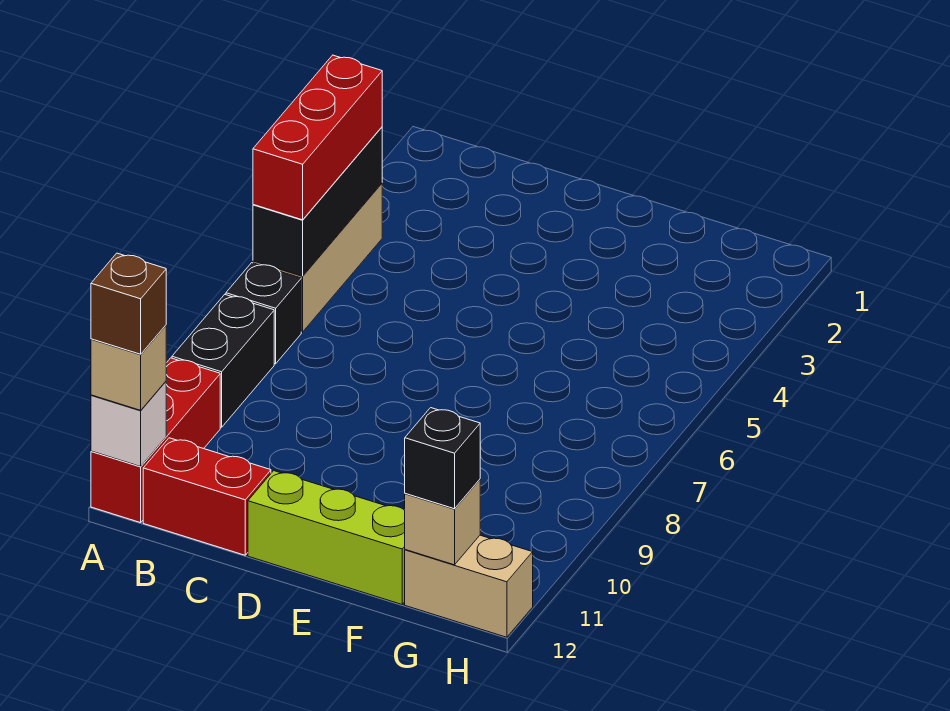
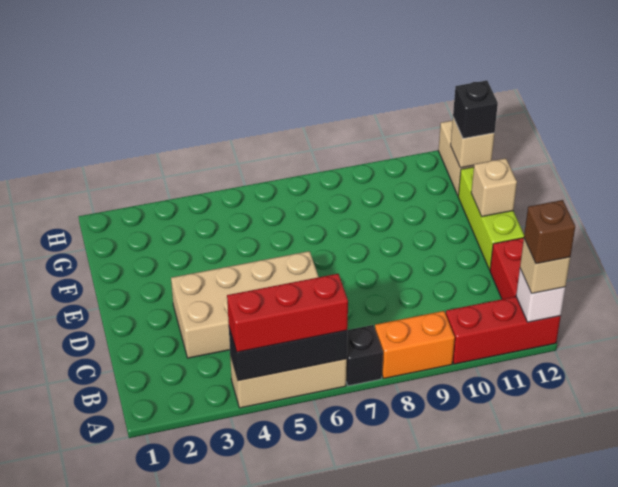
black 1x2 brick [172,295,274,427] -> orange 1x2 brick [375,311,455,379]
none -> tan 2x4 brick [171,251,318,358]
none -> tan 1x1 brick [471,158,517,217]

